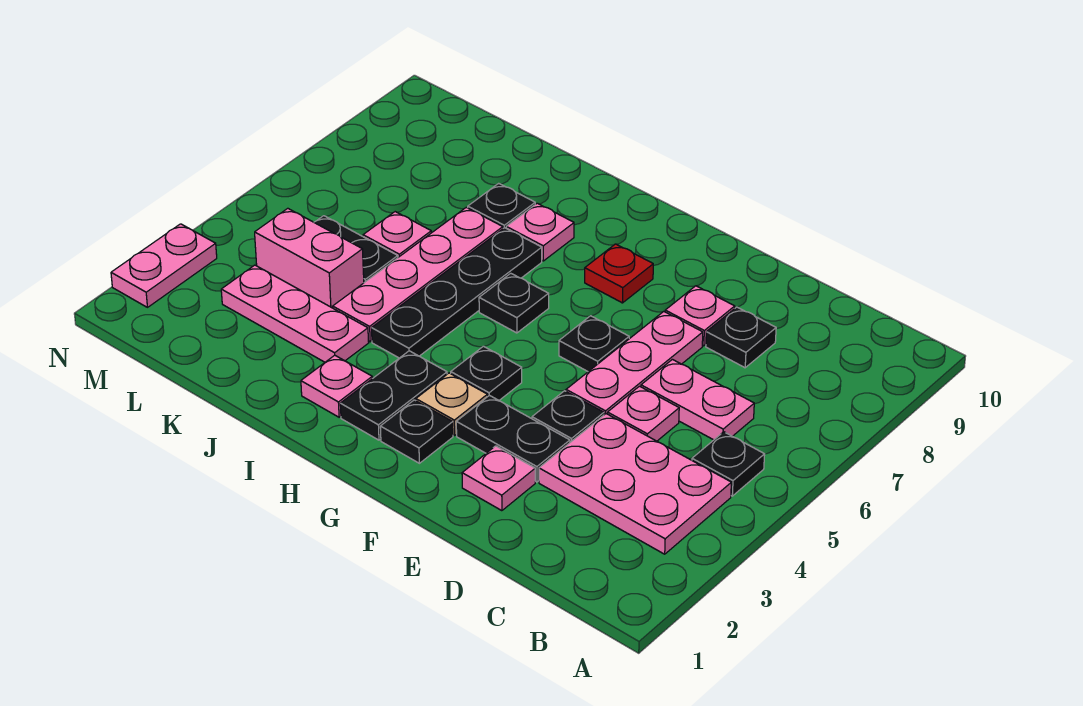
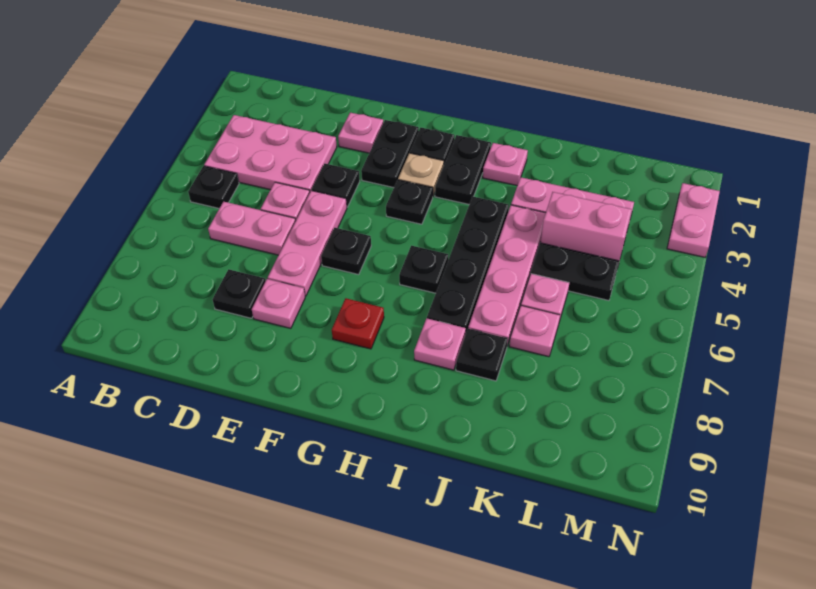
black 1x2 plate [456,395,570,482] -> black 1x2 plate turned to [361,120,419,188]
none -> pink 1x1 plate [509,305,560,357]

